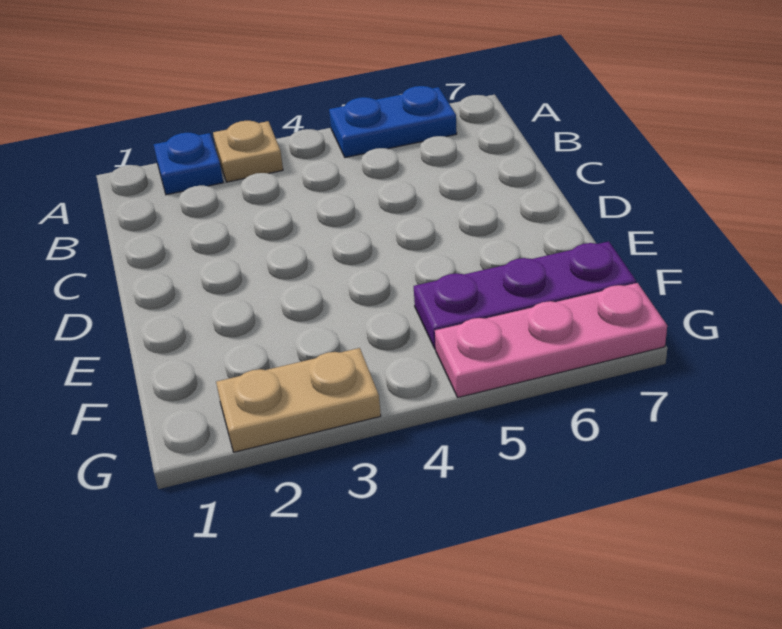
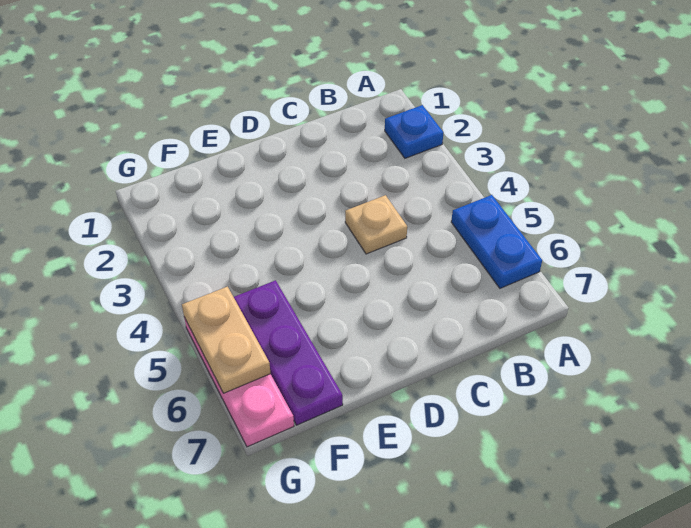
tan 1x1 plate [213,121,283,182] -> tan 1x1 plate moved to [345,195,407,254]
tan 1x2 plate [216,348,381,452] -> tan 1x2 plate moved to [182,287,271,393]

